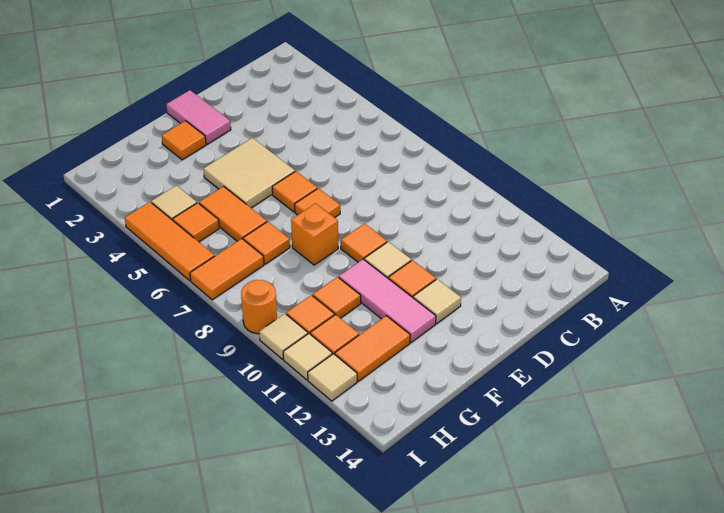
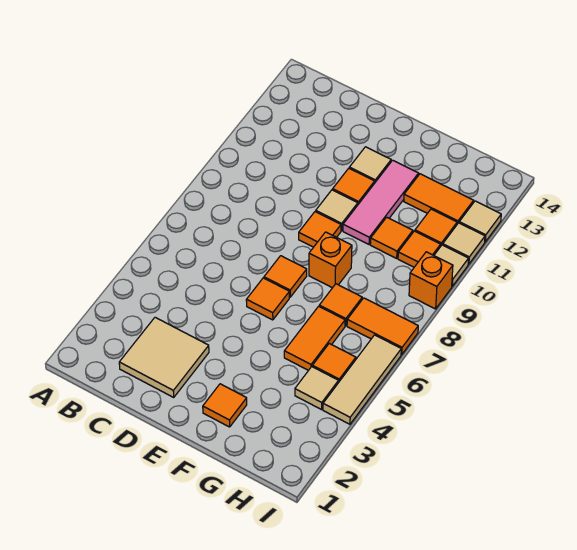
pink 1x2 tile [166,90,231,144] -> none
tan 2x2 tile [203,138,295,208] -> tan 2x2 tile moved to [119,317,209,397]
orange 1x3 tile [125,202,215,281] -> tan 1x3 tile [323,335,401,424]
orange 1x1 round brick [241,280,277,334] -> orange 1x1 brick [409,252,453,309]

